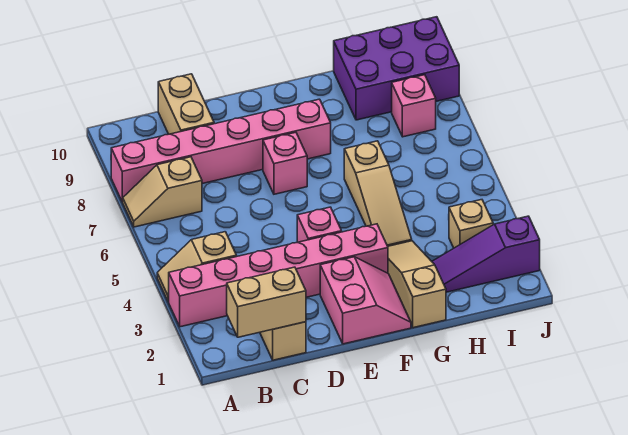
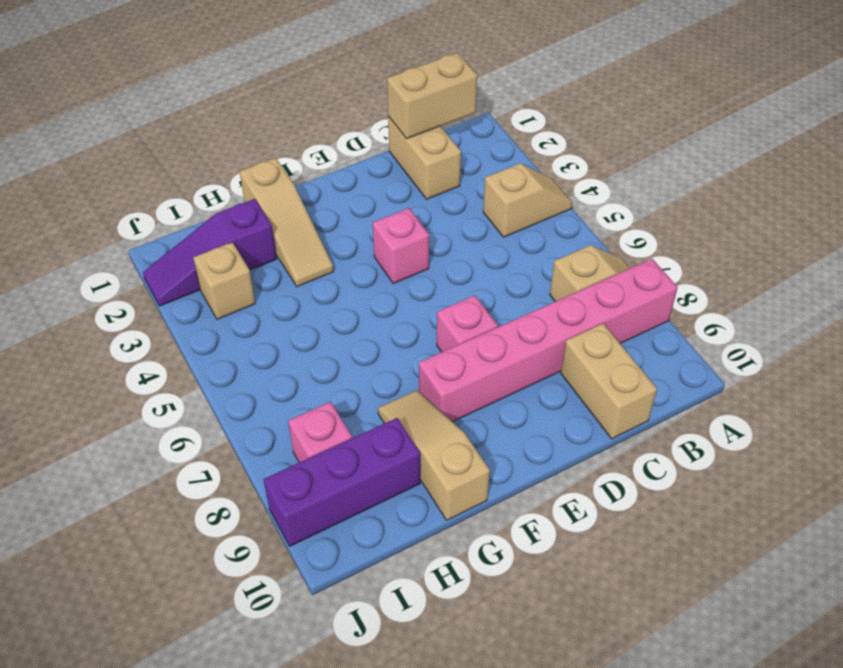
pink 1x6 brick [169,224,388,327] -> none
pink 2x2 slope [320,257,411,344] -> none
tan 1x3 slope [344,141,412,246] -> tan 1x3 slope moved to [378,390,490,520]
purple 1x3 slope [432,216,540,292] -> purple 1x3 slope turned to [143,199,277,306]
purple 2x3 brick [334,17,459,120] -> purple 1x3 brick [263,418,420,546]

